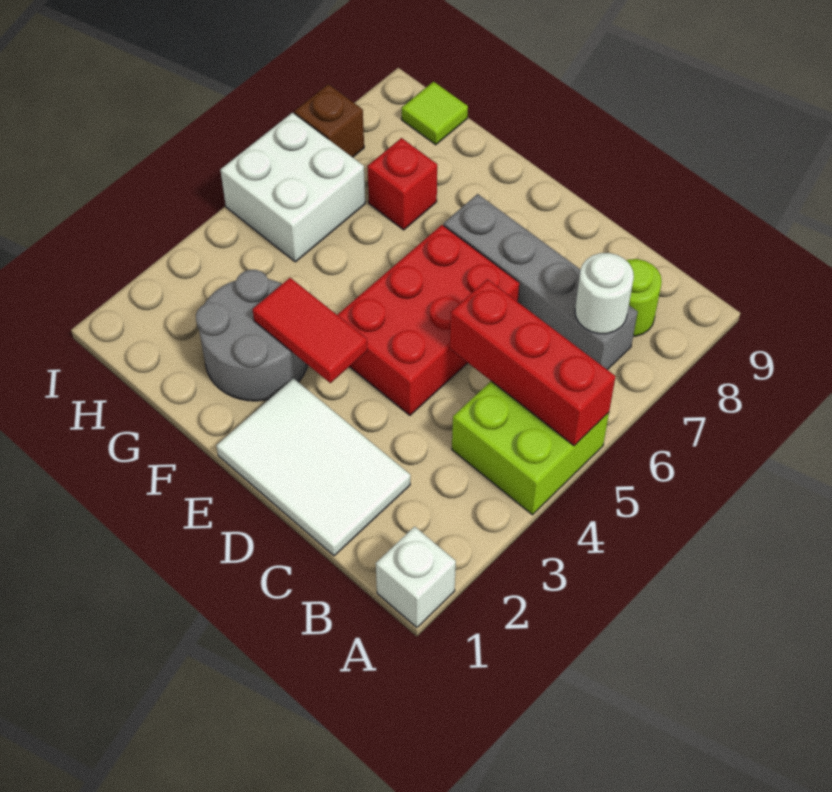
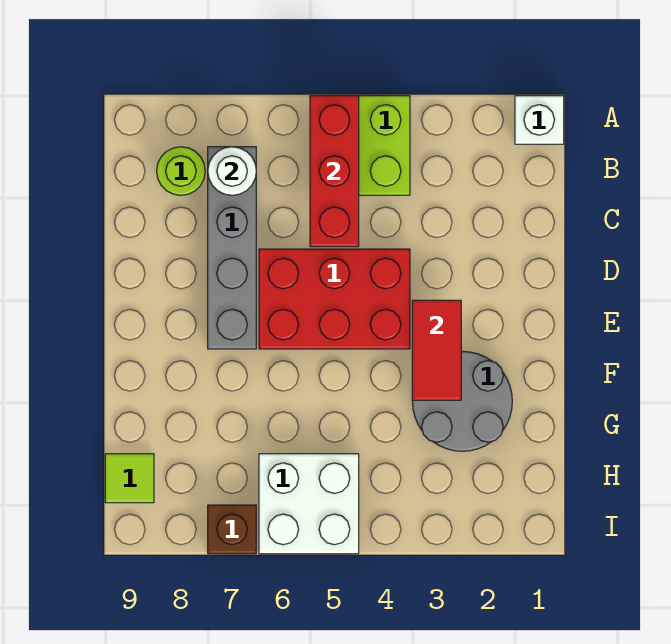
white 2x3 tile [216,378,410,556] -> none
red 1x1 brick [367,138,437,230] -> none

